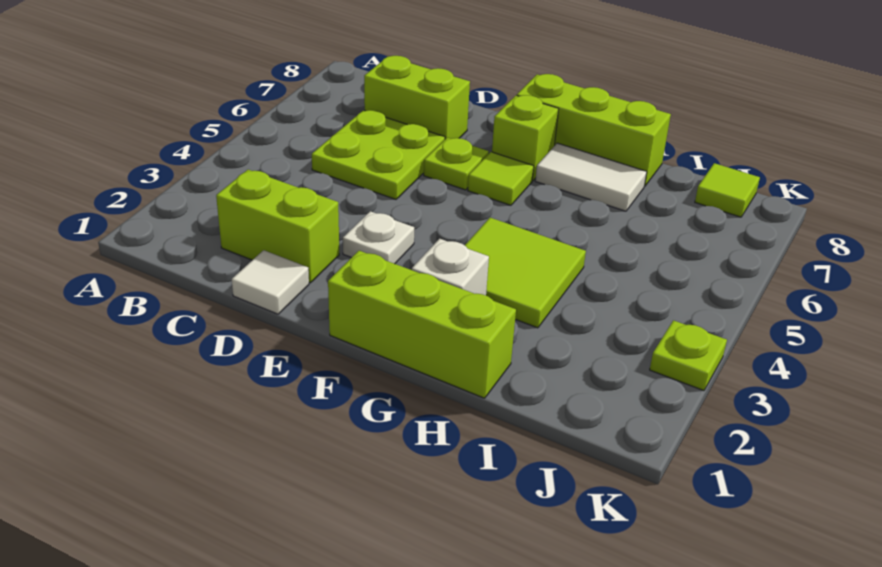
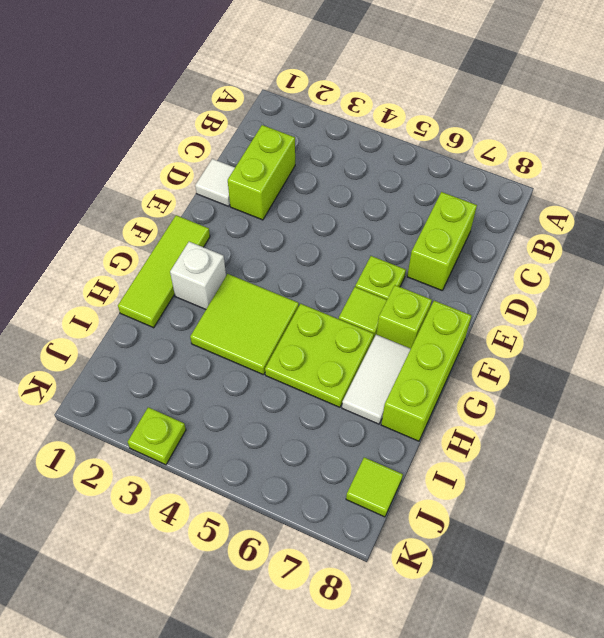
lime 2x2 plate [312,110,445,199] -> lime 2x2 plate moved to [265,304,374,407]
white 1x1 plate [343,211,414,264] -> none
lime 1x3 brick [328,251,516,398] -> lime 1x3 tile [118,215,210,328]

